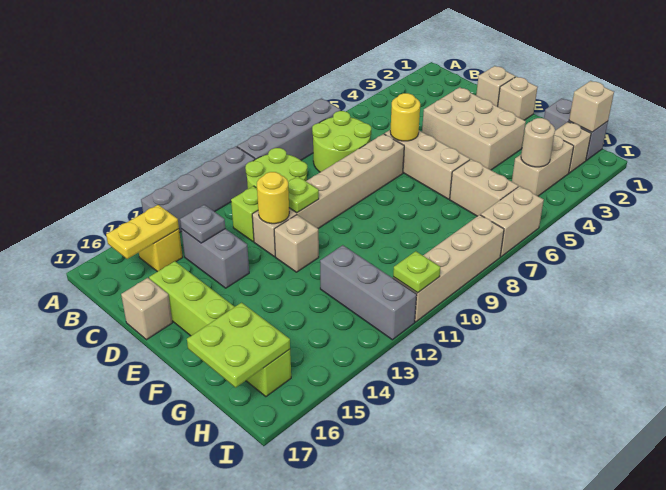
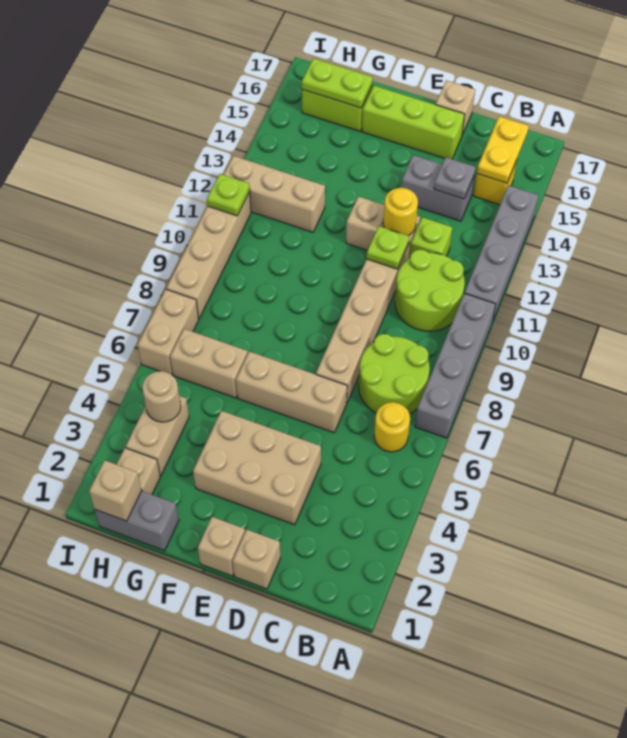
yellow 1x1 round brick [390,93,420,141] -> yellow 1x1 round brick moved to [374,402,410,452]
grey 1x3 brick [320,245,417,340] -> tan 1x3 brick [224,156,325,232]
lime 2x2 plate [187,303,290,388] -> lime 1x2 plate [302,58,373,108]

